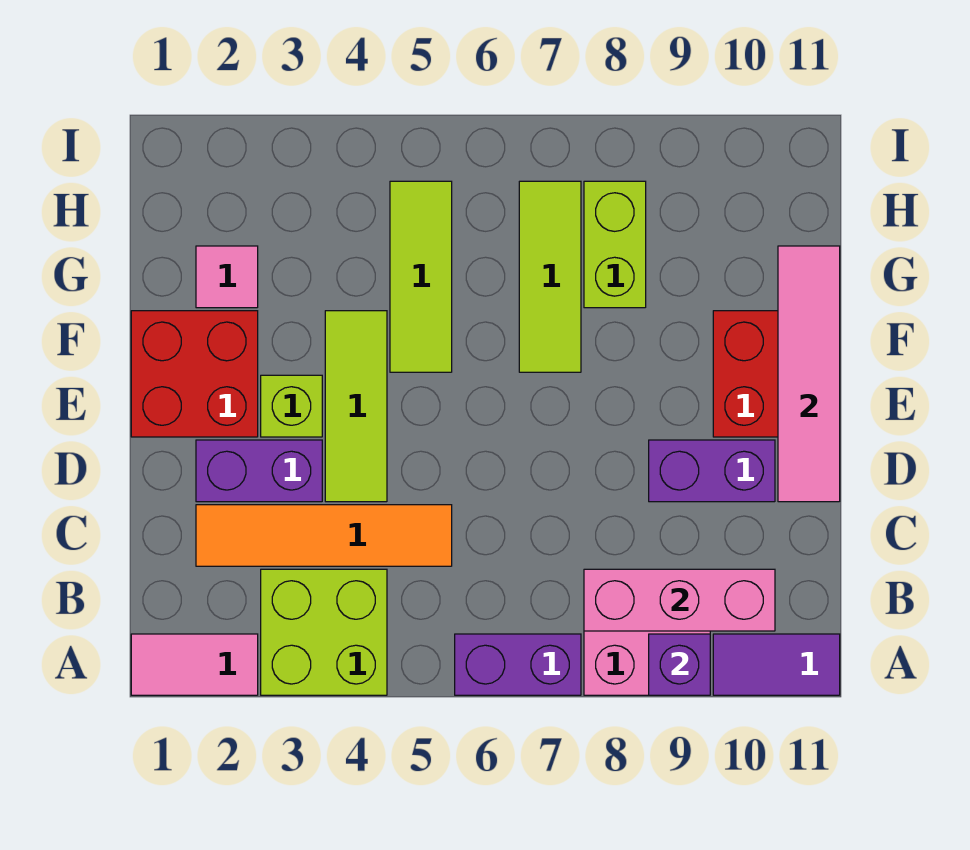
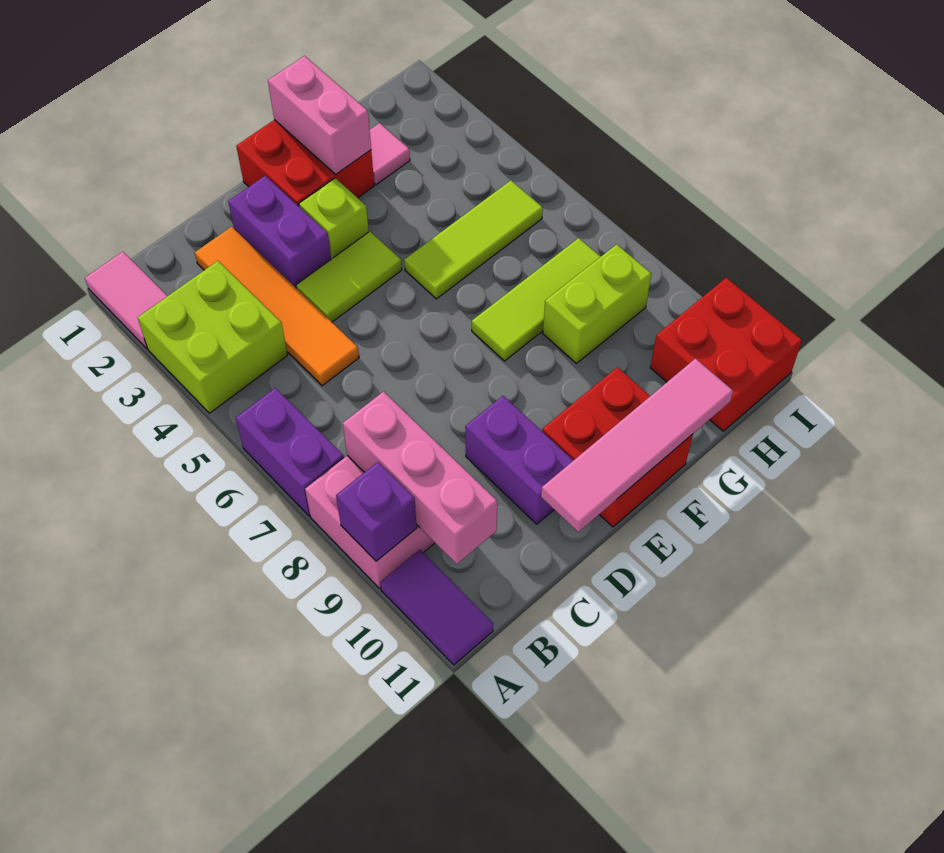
lime 1x3 tile [325,311,387,502] -> lime 1x2 tile [296,231,402,322]
none -> pink 1x2 brick [268,56,371,174]
none -> red 2x2 brick [650,278,802,431]

